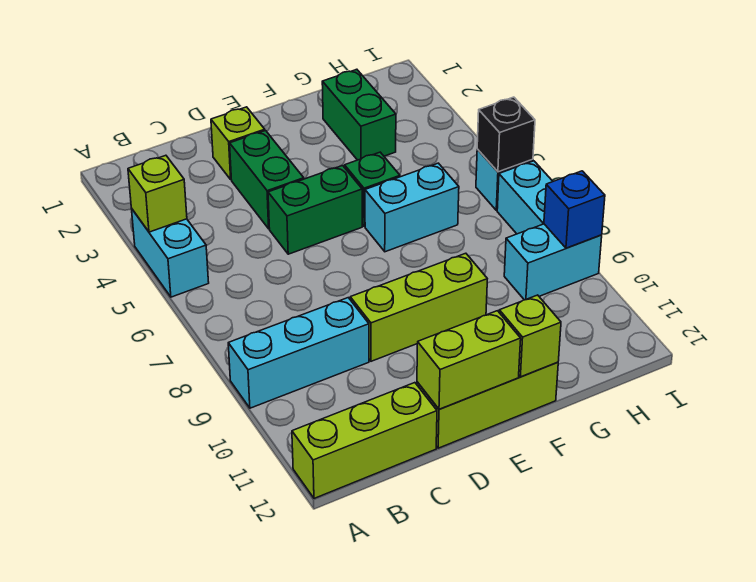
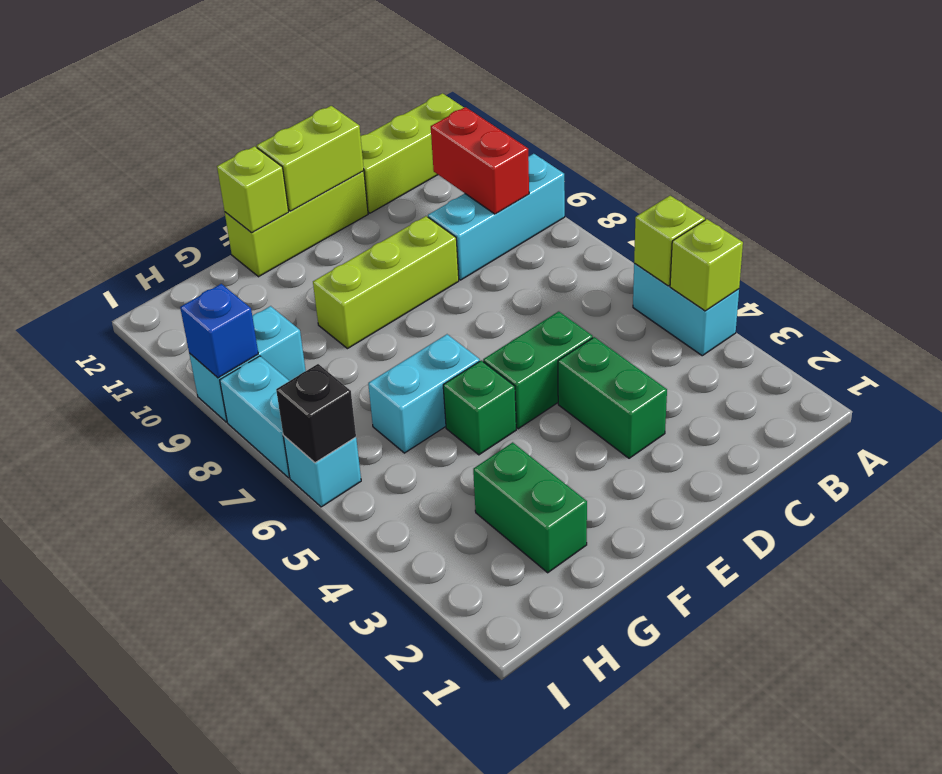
none -> red 1x2 brick [431,107,529,214]
lime 1x1 brick [211,107,265,179] -> lime 1x1 brick moved to [634,196,705,286]

